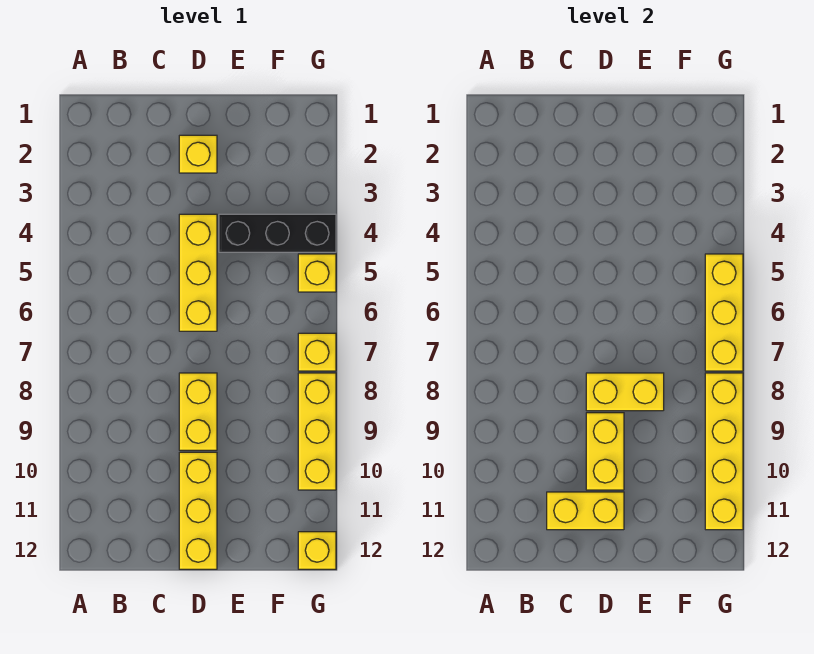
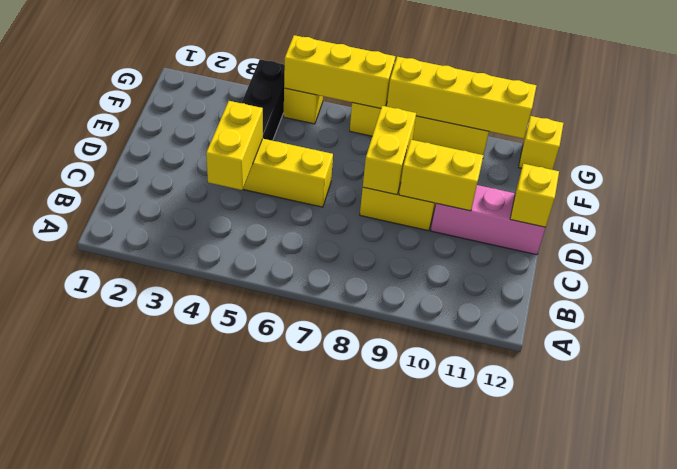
yellow 1x2 brick [547,492,624,530] -> yellow 1x2 brick moved to [206,101,263,190]
yellow 1x1 brick [179,135,217,173] -> yellow 1x1 brick moved to [510,164,559,227]
yellow 1x3 brick [179,452,217,569] -> pink 1x3 brick [431,185,545,255]

